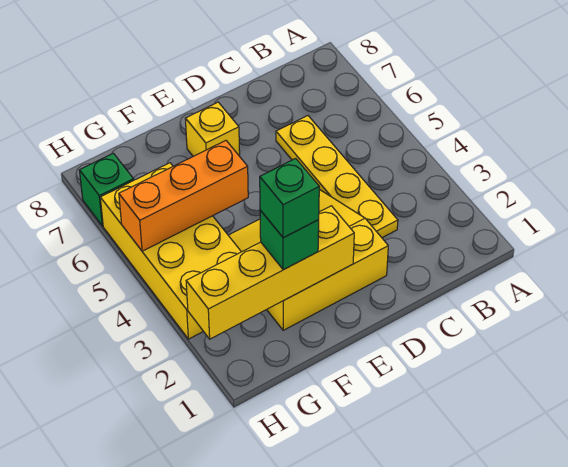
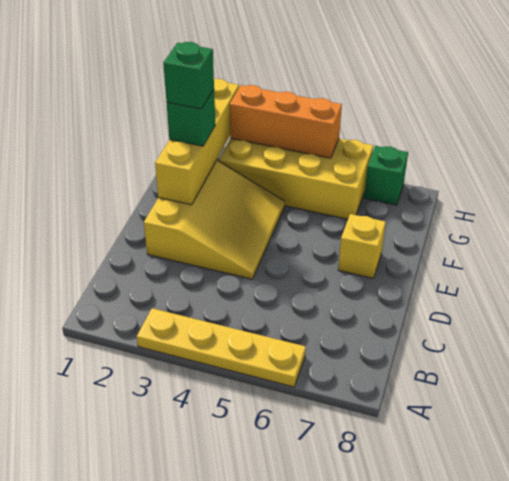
yellow 1x4 plate [276,116,398,238] -> yellow 1x4 plate moved to [137,308,306,387]
orange 1x3 brick [119,141,248,251] -> orange 1x3 brick turned to [230,85,342,158]

